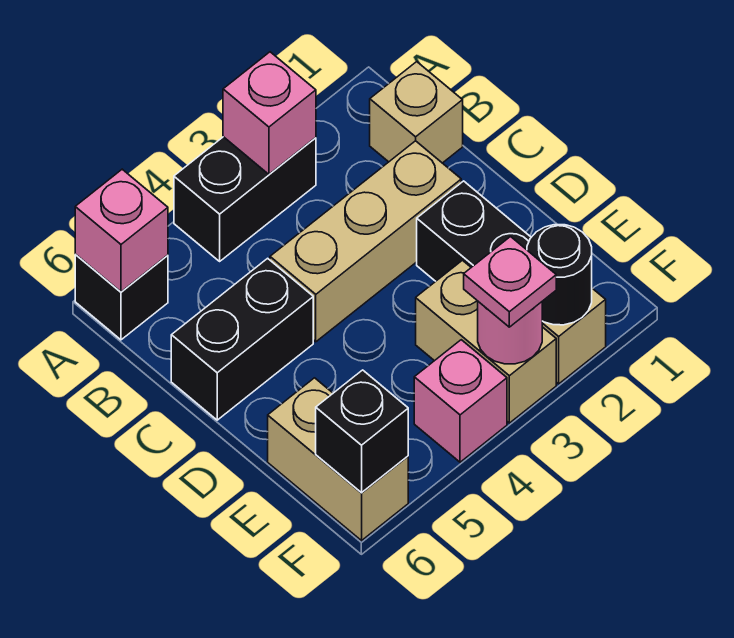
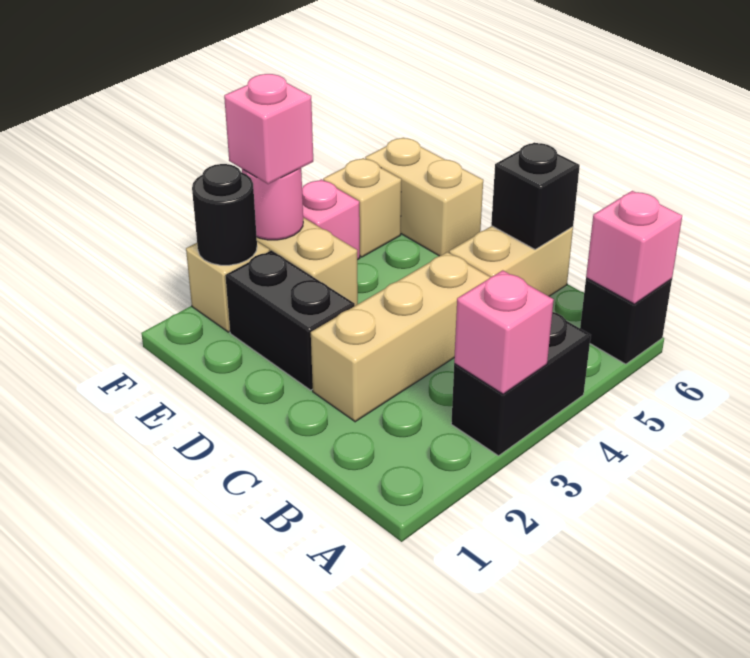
tan 1x1 brick [370,62,463,163] -> tan 1x1 brick moved to [323,158,401,257]
black 1x2 brick [171,258,313,420] -> tan 1x2 brick [449,226,573,296]
pink 1x1 plate [464,237,556,327] -> pink 1x1 brick [224,74,313,184]
black 1x1 brick [316,370,408,493] -> black 1x1 brick moved to [491,142,580,249]

